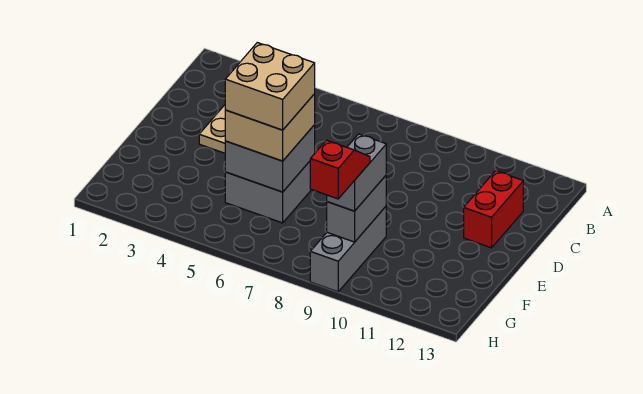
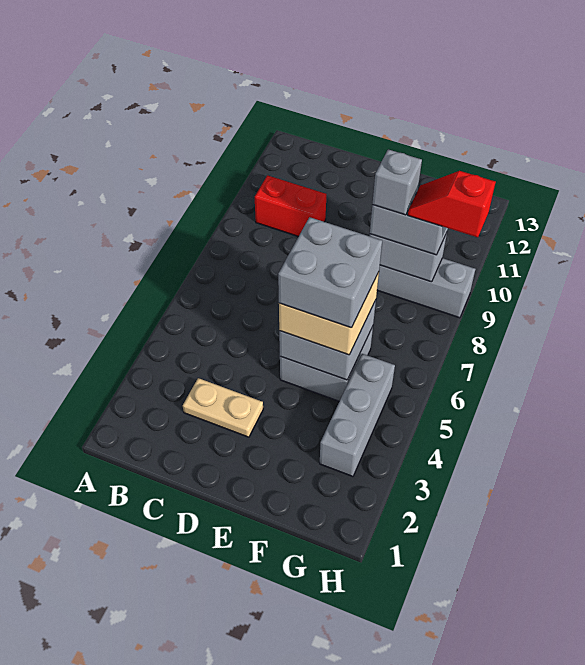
red 1x2 brick [464,171,523,248] -> red 1x2 brick moved to [255,175,326,237]
tan 2x2 brick [225,43,315,130] -> grey 2x2 brick [278,217,382,328]
none -> grey 1x1 brick [372,149,422,215]
none -> grey 1x3 brick [320,354,395,476]

